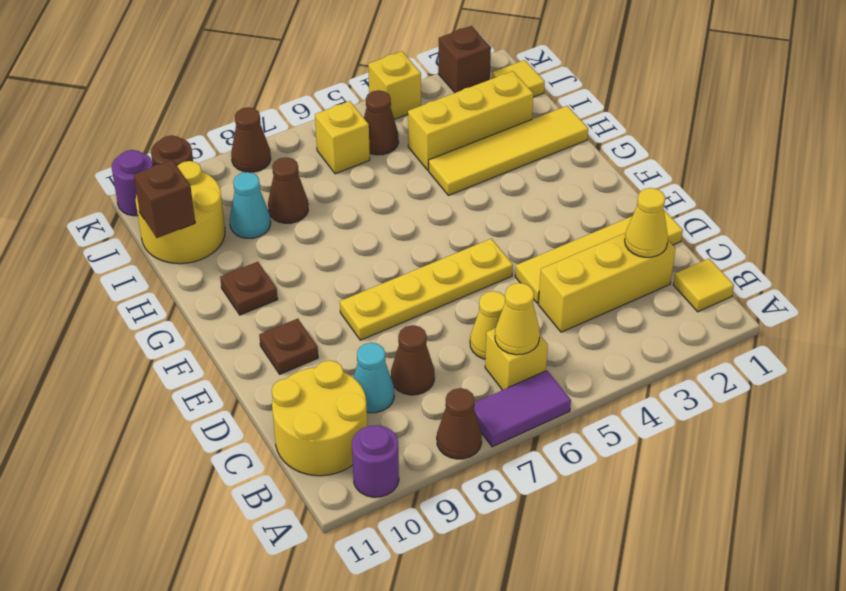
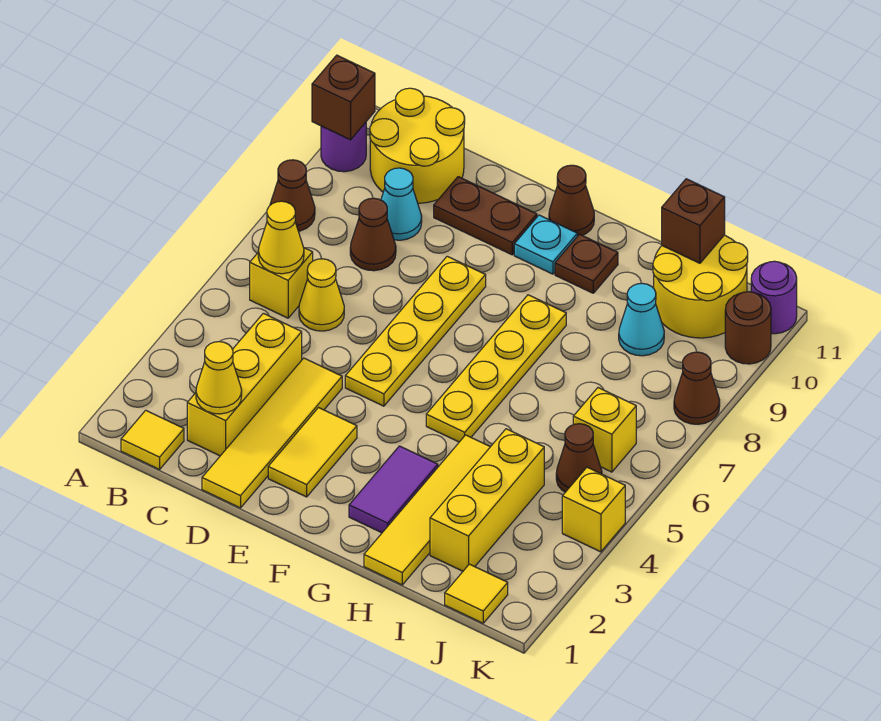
purple 1x2 tile [474,371,571,447] -> purple 1x2 tile moved to [349,446,438,533]
none -> yellow 1x2 tile [268,408,357,497]
brown 1x1 plate [259,319,318,374] -> brown 1x2 plate [434,177,537,255]
none -> cyan 1x1 plate [514,215,577,274]
none -> yellow 1x4 plate [426,295,566,442]
brown 1x1 cone [268,157,308,223] -> brown 1x1 cone moved to [549,165,594,236]
brown 1x1 brick [438,26,491,93] -> brown 1x1 brick moved to [312,55,375,140]

